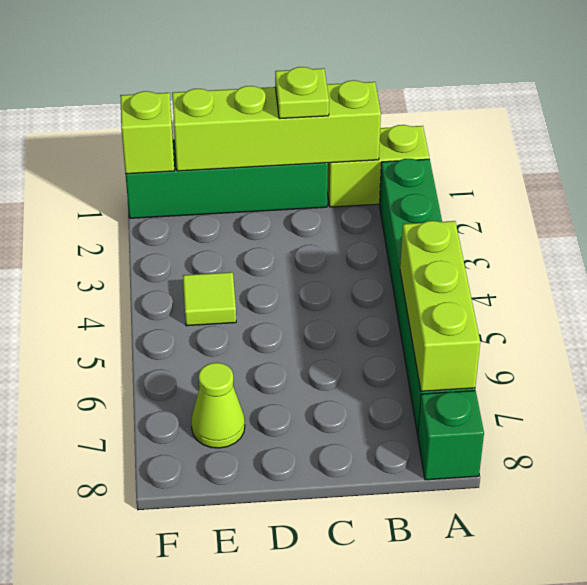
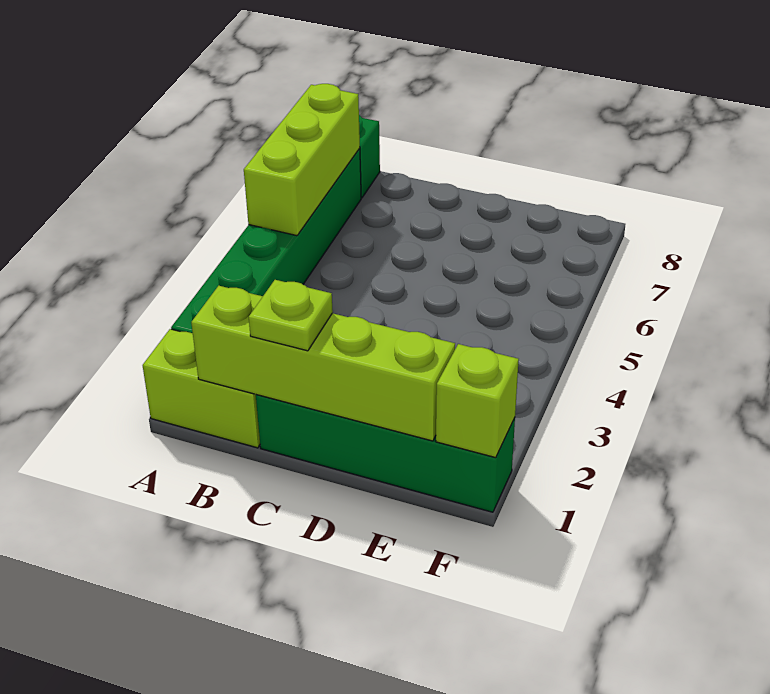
lime 1x1 tile [183,272,236,326] -> none
lime 1x1 cone [191,363,245,448] -> none

